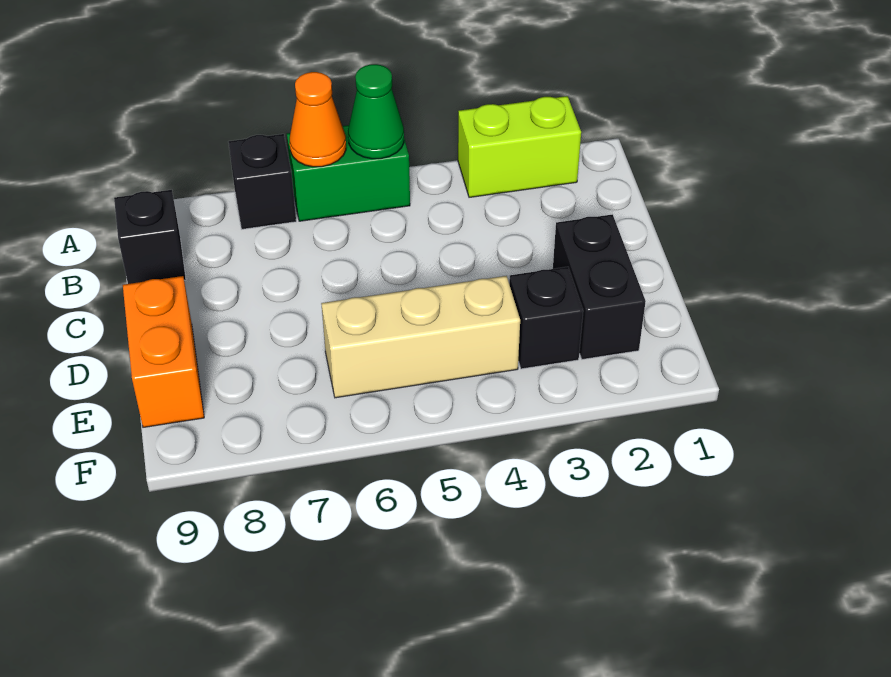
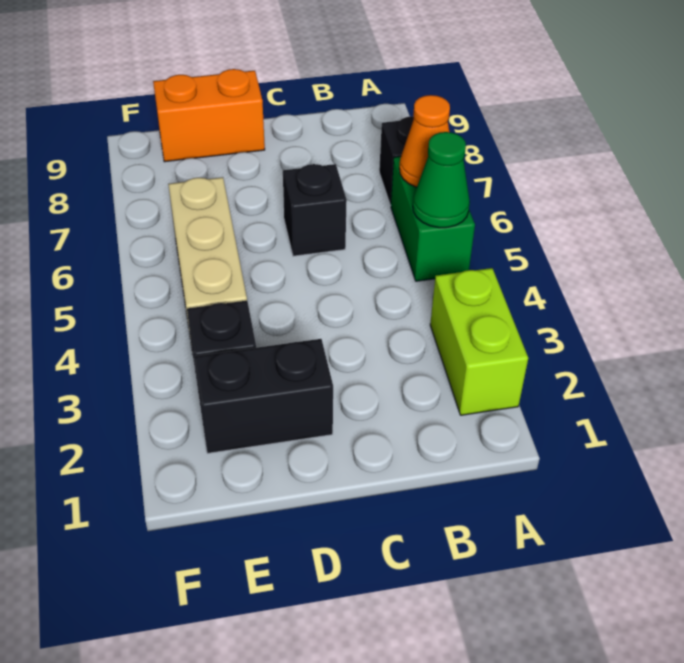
black 1x1 brick [114,190,186,284] -> black 1x1 brick moved to [283,164,347,256]

